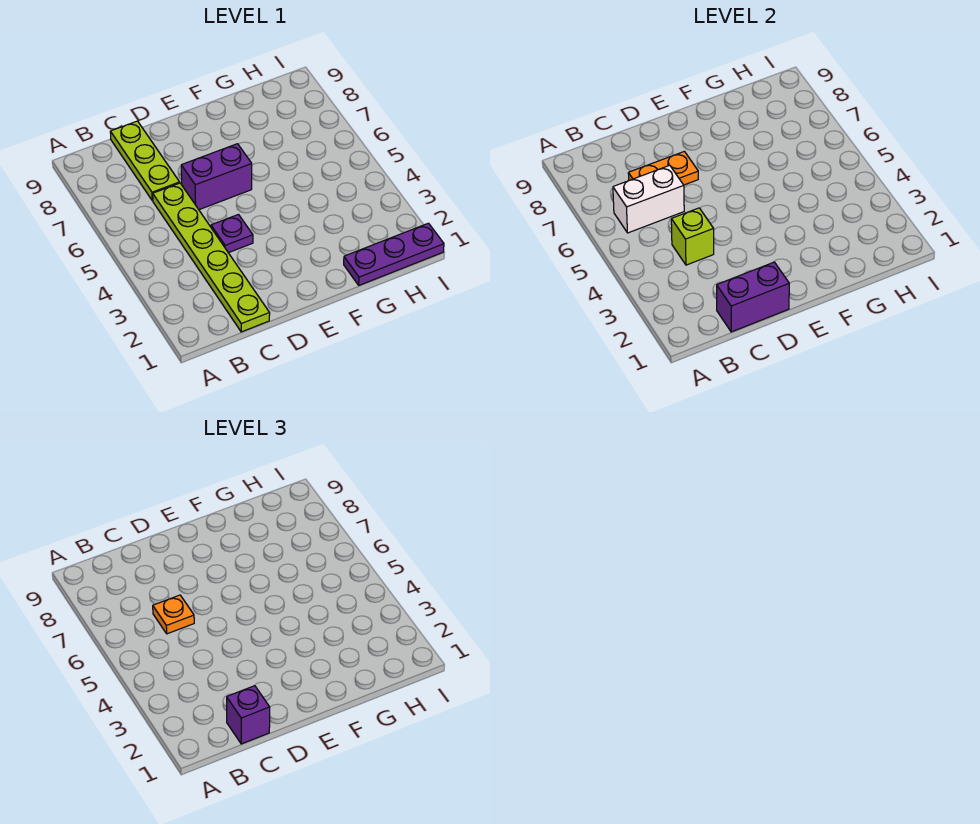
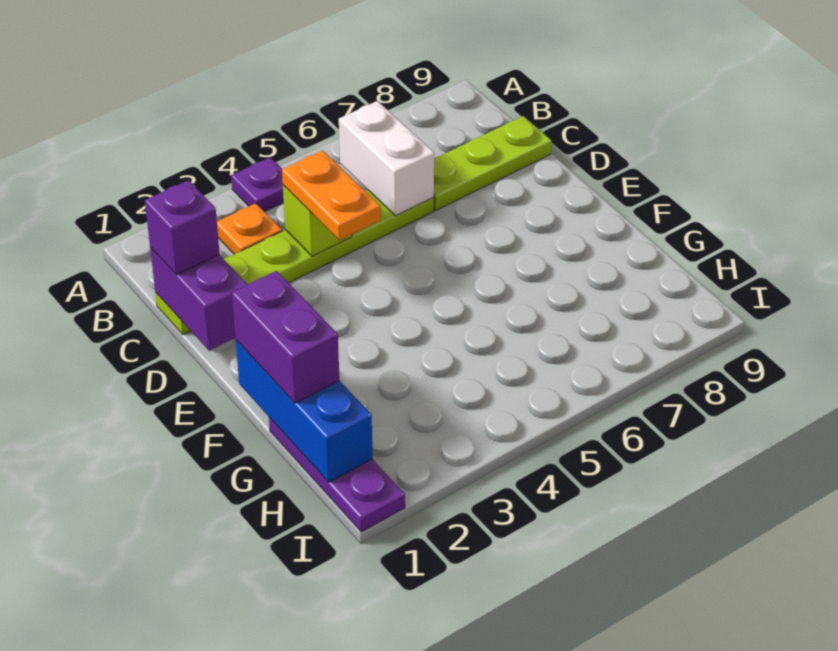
orange 1x1 plate [153,595,194,634] -> orange 1x1 plate moved to [217,203,282,254]
orange 1x2 plate [628,151,698,185] -> orange 1x2 plate moved to [282,151,380,240]
purple 1x1 plate [211,215,253,253] -> purple 1x1 plate moved to [231,157,284,212]
purple 1x2 brick [181,144,252,210] -> purple 1x2 brick moved to [232,271,339,403]
none -> blue 1x3 brick [236,340,373,482]

